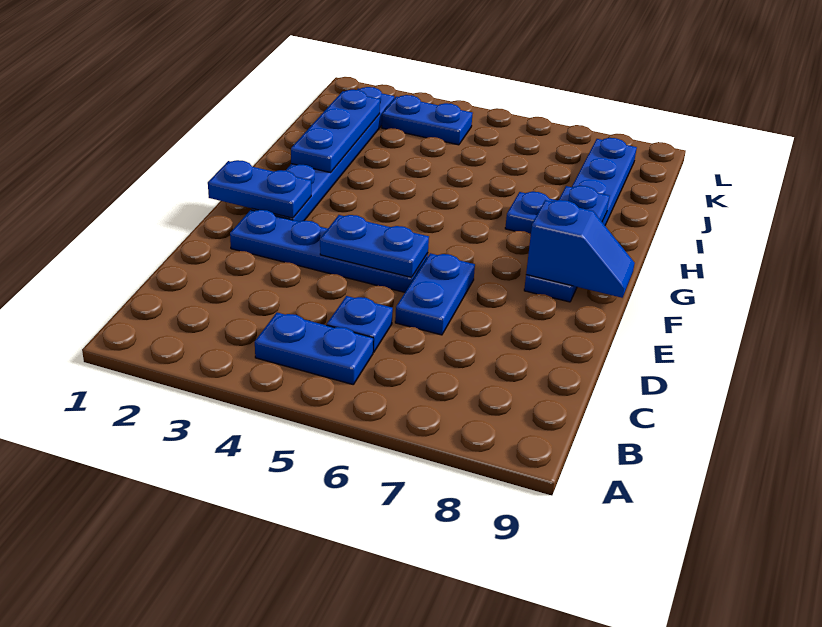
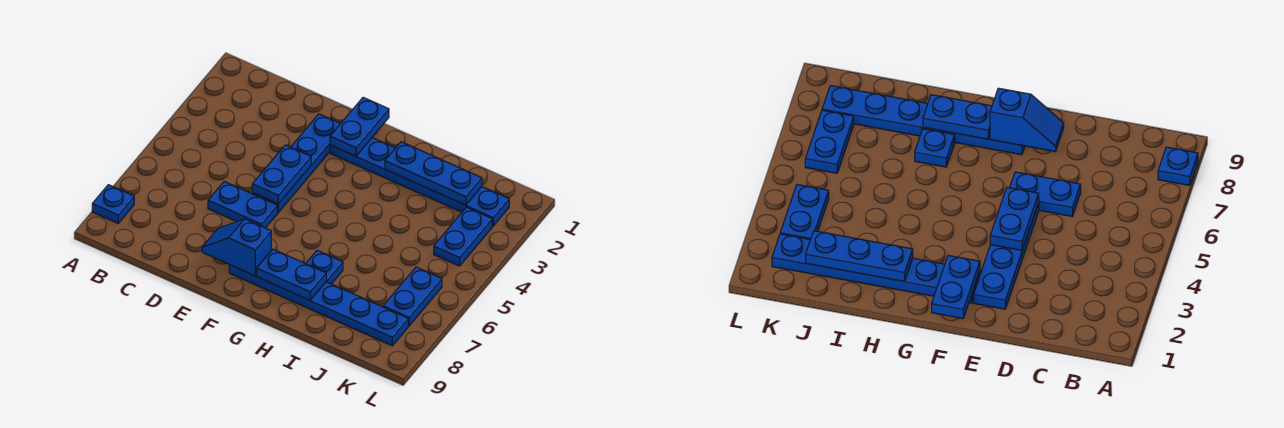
blue 1x2 plate [255,313,373,385] -> blue 1x2 plate moved to [383,267,442,326]
blue 1x1 plate [327,296,393,352] -> blue 1x1 plate moved to [92,185,134,223]
blue 1x2 slope [526,200,635,298] -> blue 1x2 slope turned to [202,219,271,276]

